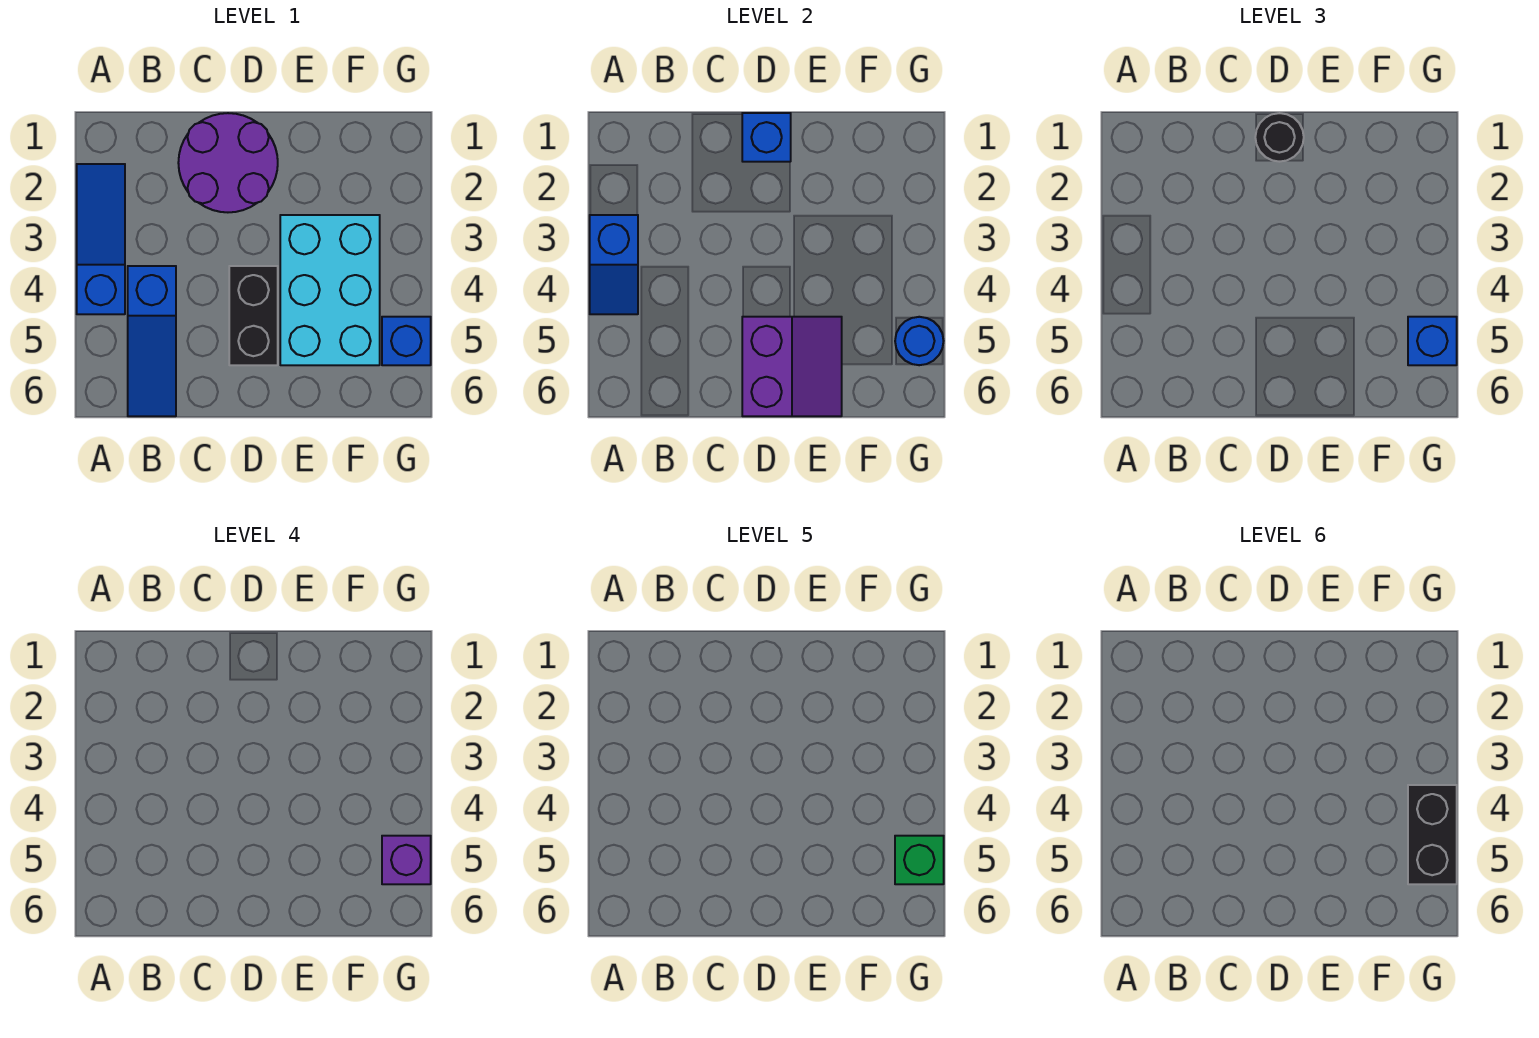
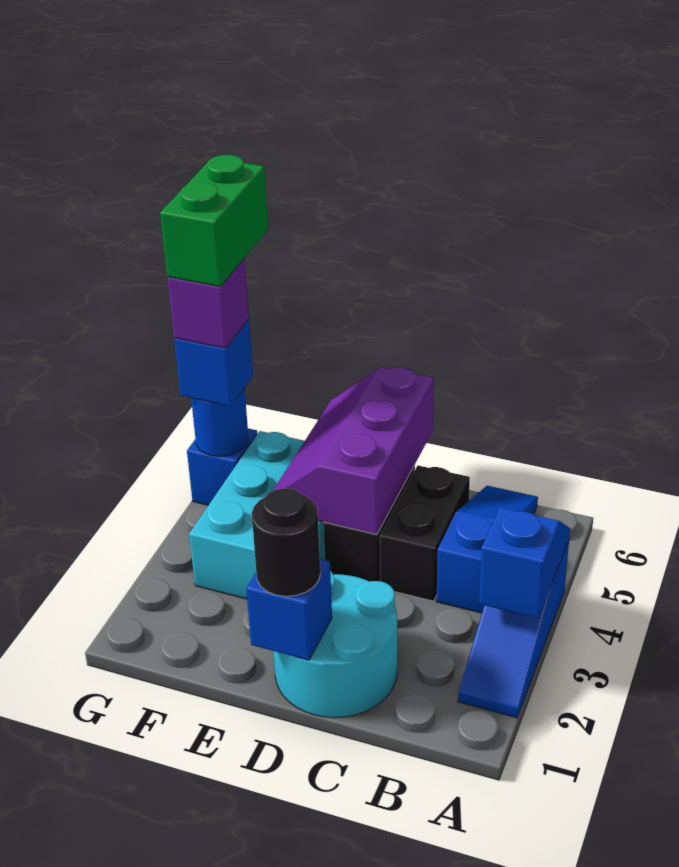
purple 2x2 round brick [178,113,278,212] -> cyan 2x2 round brick [273,571,397,718]
purple 2x2 slope [742,317,842,416] -> purple 2x3 slope [273,367,434,534]
black 1x2 brick [1408,785,1457,884] -> black 1x2 brick moved to [380,466,470,601]
green 1x1 brick [895,836,944,884] -> green 1x2 brick [160,155,268,287]

